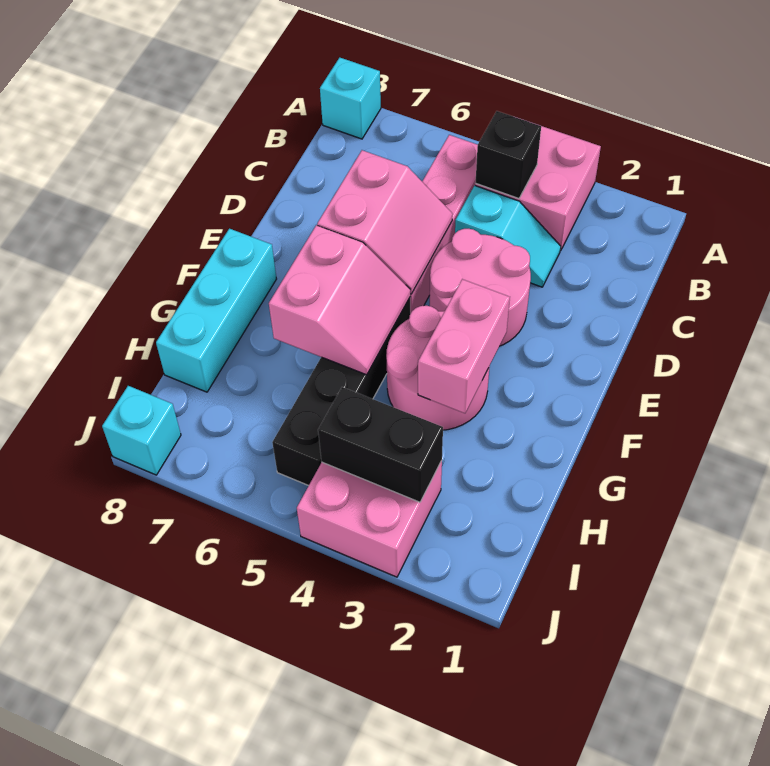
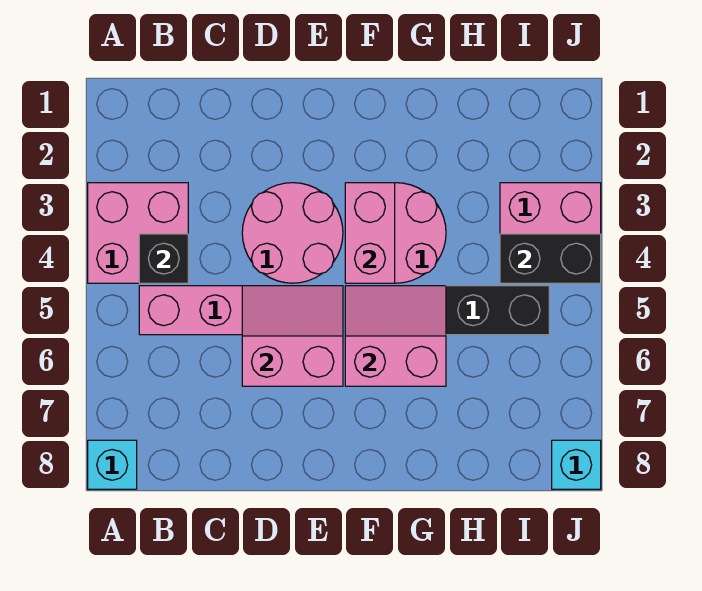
cyan 1x2 slope [455,186,561,287] -> none
pink 1x2 brick [418,279,510,413] -> pink 1x2 brick turned to [345,183,395,283]
cyan 1x3 brick [156,229,276,392] -> none
black 1x2 brick [318,387,443,502] -> black 1x2 brick turned to [500,234,601,283]

